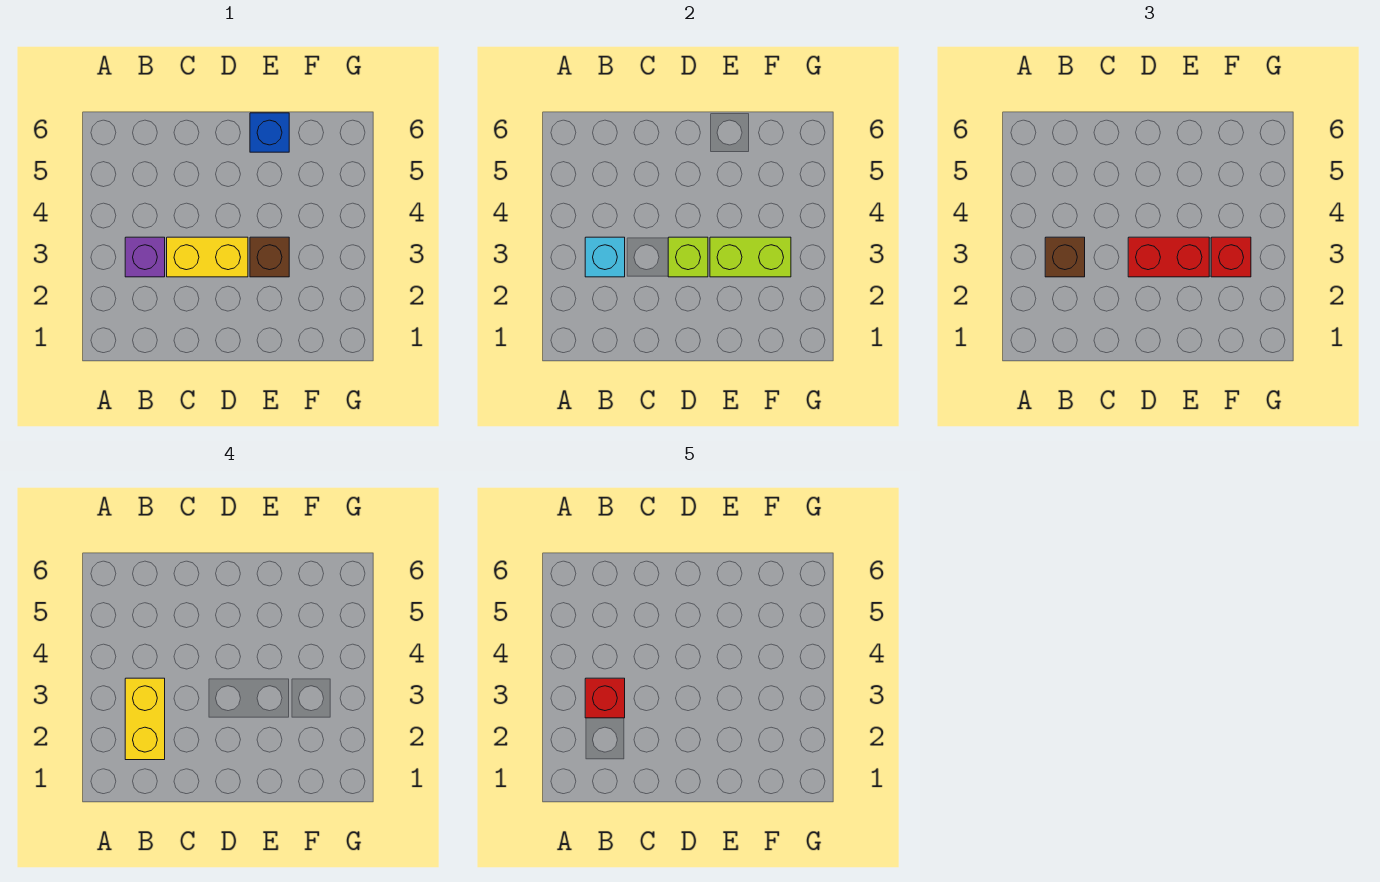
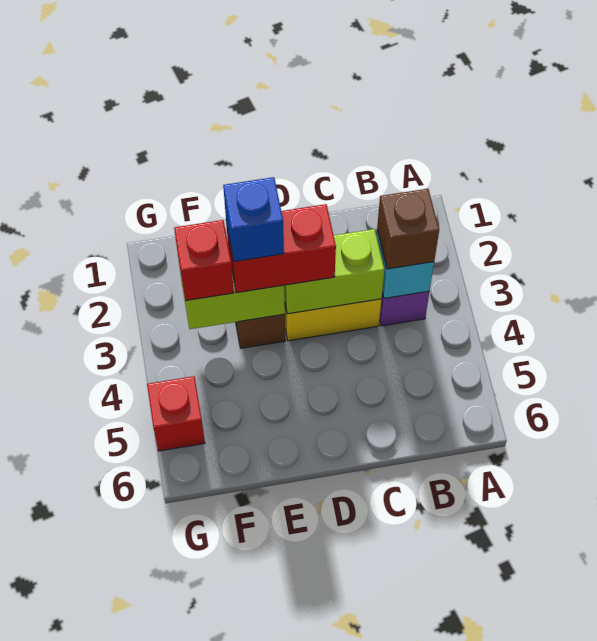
yellow 1x2 brick [125,678,165,760] -> none
red 1x1 brick [585,678,625,718] -> red 1x1 brick moved to [147,376,205,451]
lime 1x1 brick [668,237,708,277] -> lime 1x2 brick [284,229,384,314]
blue 1x1 brick [250,113,289,152] -> blue 1x1 brick moved to [223,177,284,262]

